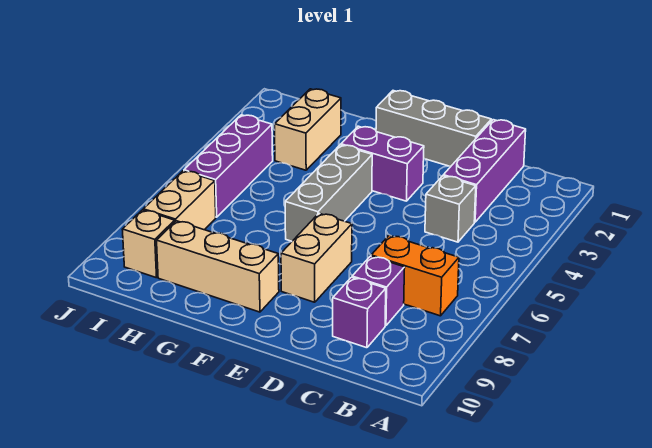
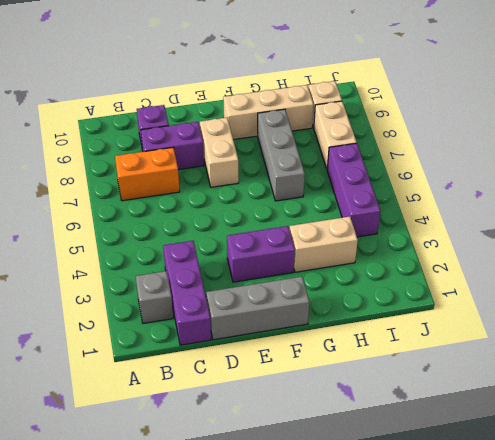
grey 1x1 brick [425,176,476,242] -> grey 1x1 brick moved to [136,271,173,323]
purple 1x1 brick [352,256,405,326] -> purple 1x2 brick [141,122,204,170]
grey 1x3 brick [285,145,372,241] -> grey 1x3 brick moved to [258,109,305,201]
tan 1x2 brick [275,89,341,170] -> tan 1x2 brick turned to [289,216,358,272]

